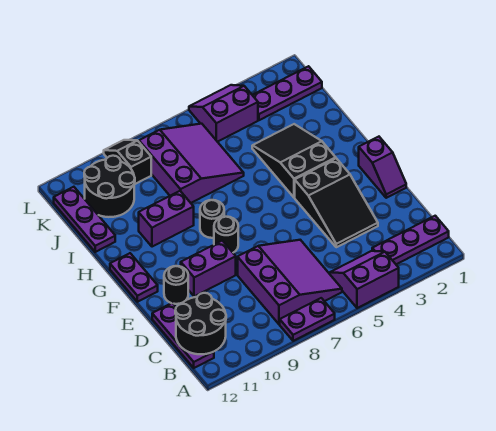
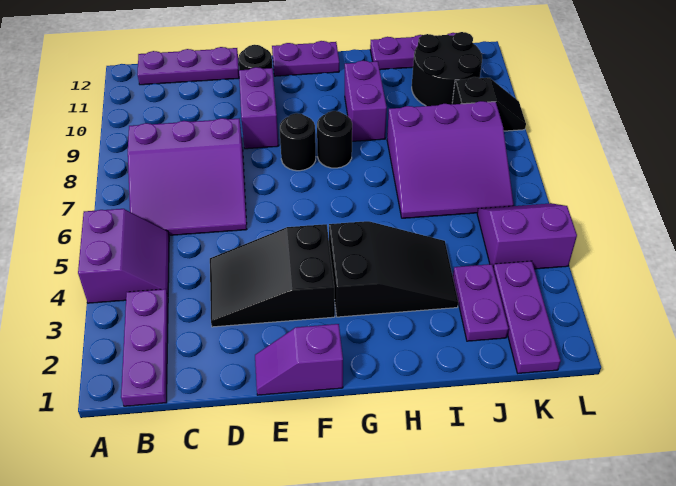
purple 1x2 plate [280,298,335,341] -> purple 1x2 plate moved to [453,264,508,341]
black 2x2 round brick [175,293,226,354] -> none
purple 2x2 slope [189,85,258,142] -> purple 2x2 slope turned to [477,203,577,269]

